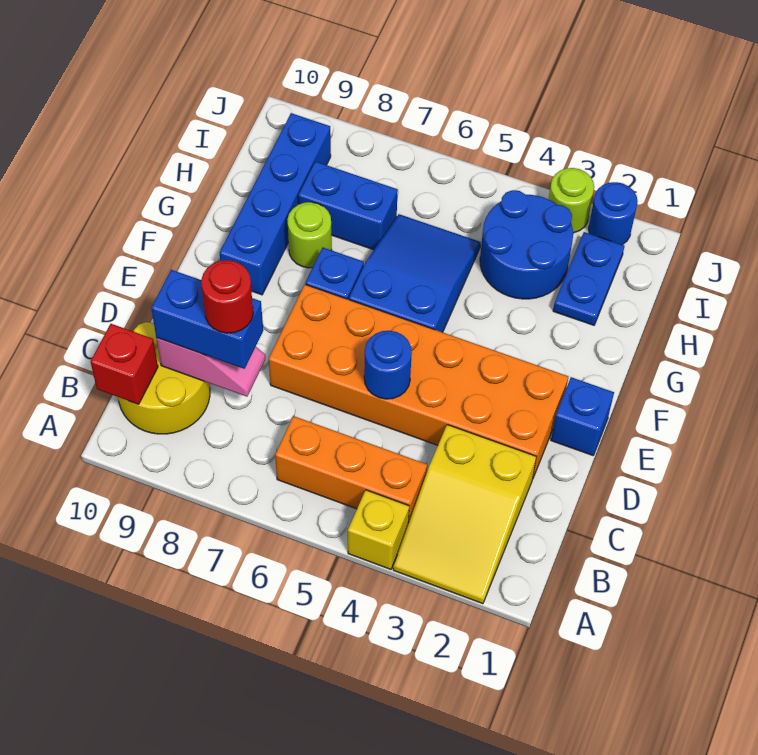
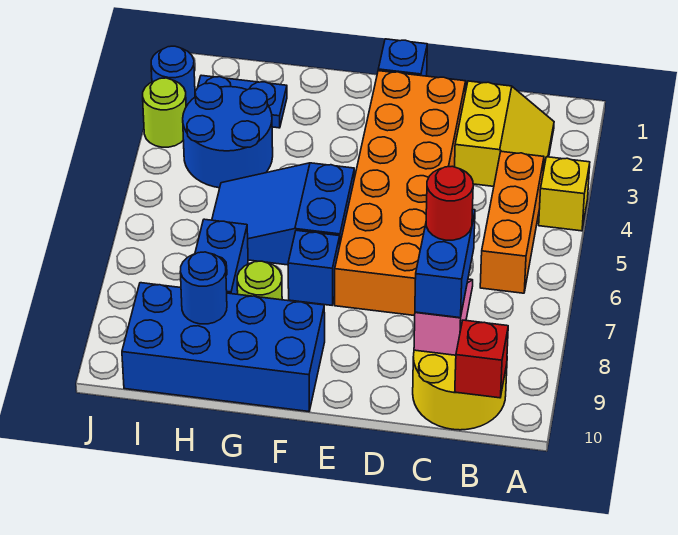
yellow 2x3 slope [393,425,536,604] -> yellow 2x2 slope [455,81,554,186]
blue 1x1 round brick [364,331,412,399] -> blue 1x1 round brick moved to [180,252,227,324]
blue 1x4 brick [220,113,331,295] -> blue 2x4 brick [122,283,325,412]

